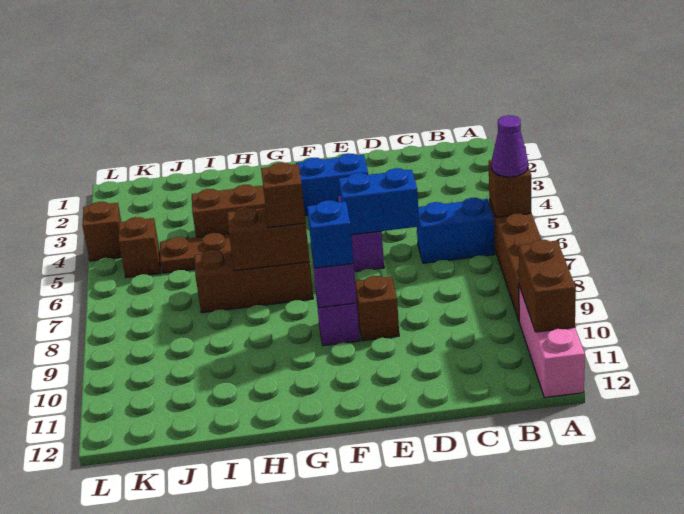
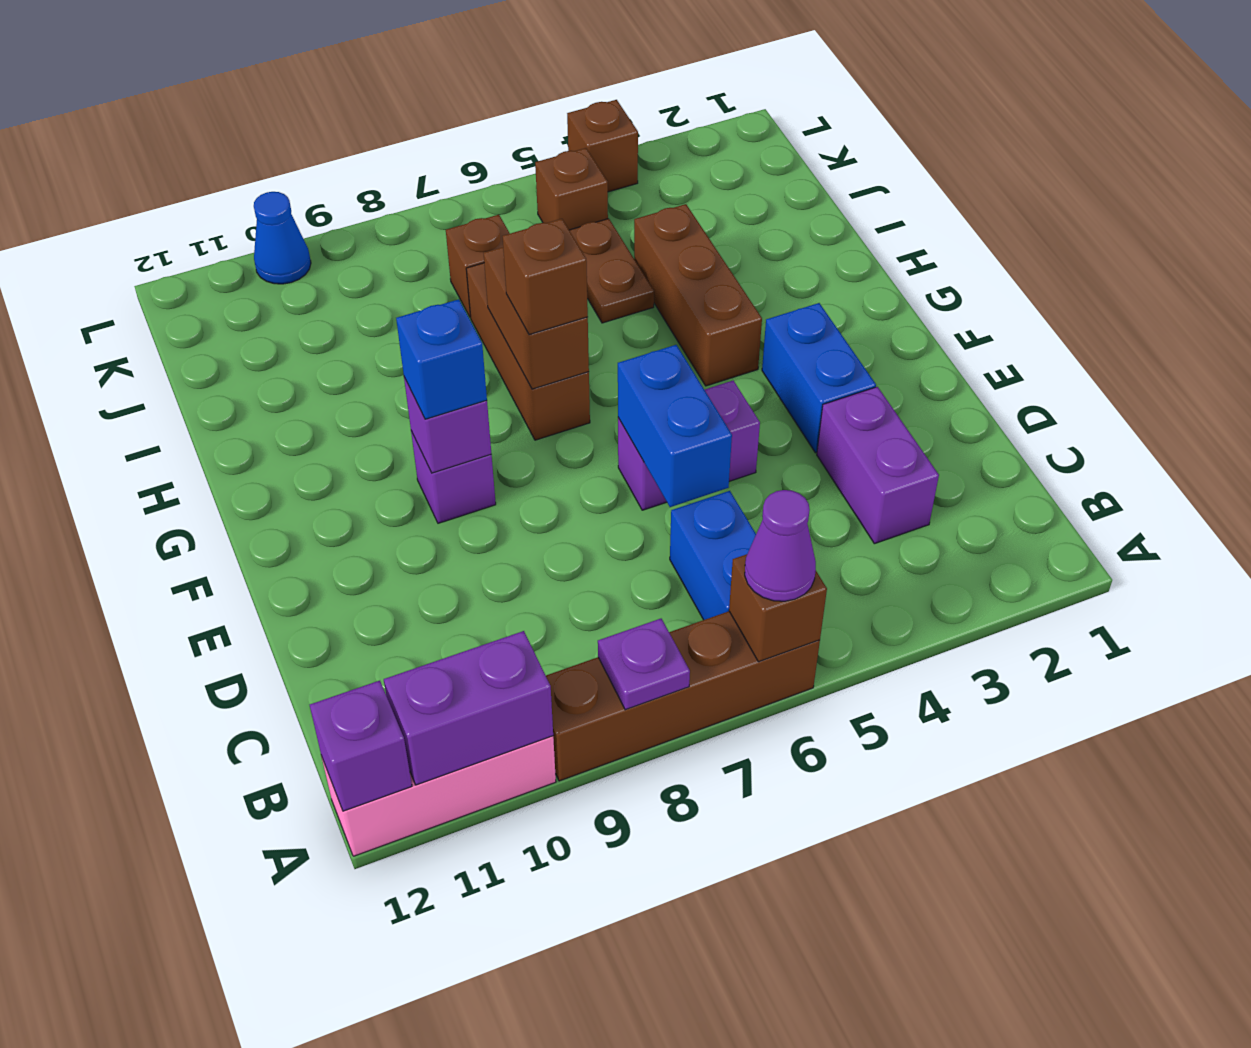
none -> purple 1x1 plate [598,619,690,710]
brown 1x2 brick [519,240,576,332] -> purple 1x2 brick [384,631,553,785]
none -> purple 1x1 brick [310,681,412,811]
none -> purple 1x2 brick [817,387,939,544]
brown 1x1 brick [355,276,399,341] -> brown 1x1 brick moved to [446,215,510,317]
none -> blue 1x1 cone [254,192,311,284]

